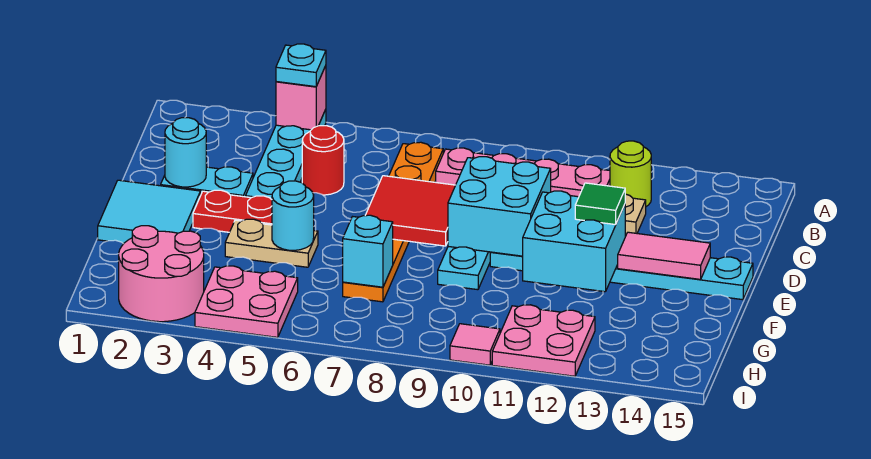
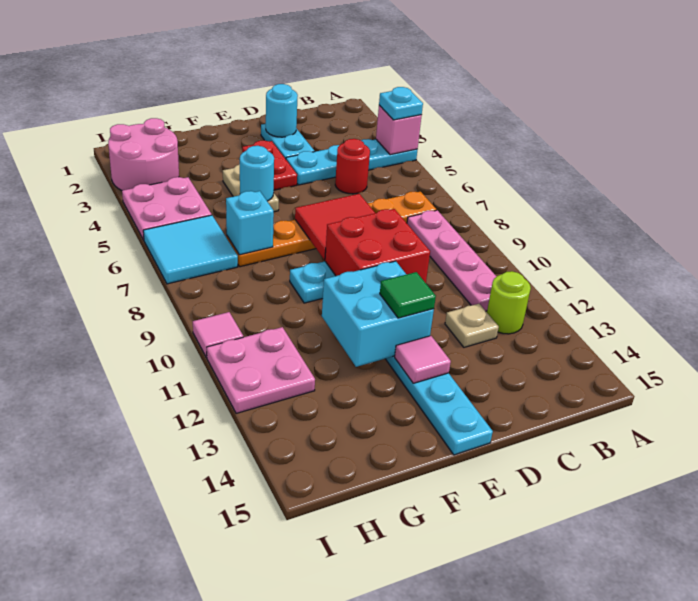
cyan 2x2 brick [448,157,551,256] -> red 2x2 brick [325,209,430,283]
cyan 2x2 tile [98,180,200,243] -> cyan 2x2 tile moved to [143,215,238,284]
pink 1x2 tile [618,232,710,279] -> pink 1x1 tile [395,336,451,383]

